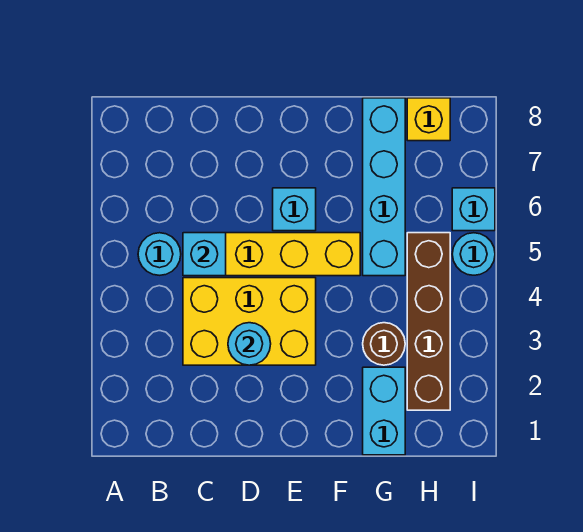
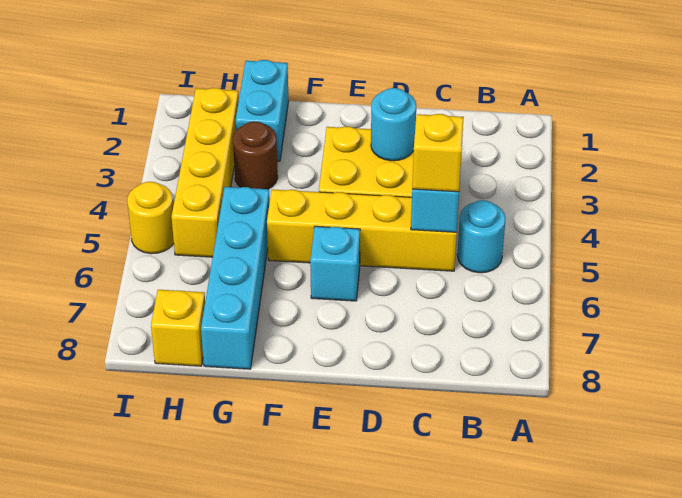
none -> yellow 1x1 brick [412,114,464,192]
brown 1x4 brick [407,233,450,410] -> yellow 1x4 brick [171,88,239,257]
cyan 1x1 round brick [452,233,495,275] -> yellow 1x1 round brick [127,182,174,254]
cyan 1x1 brick [452,188,495,231] -> none

